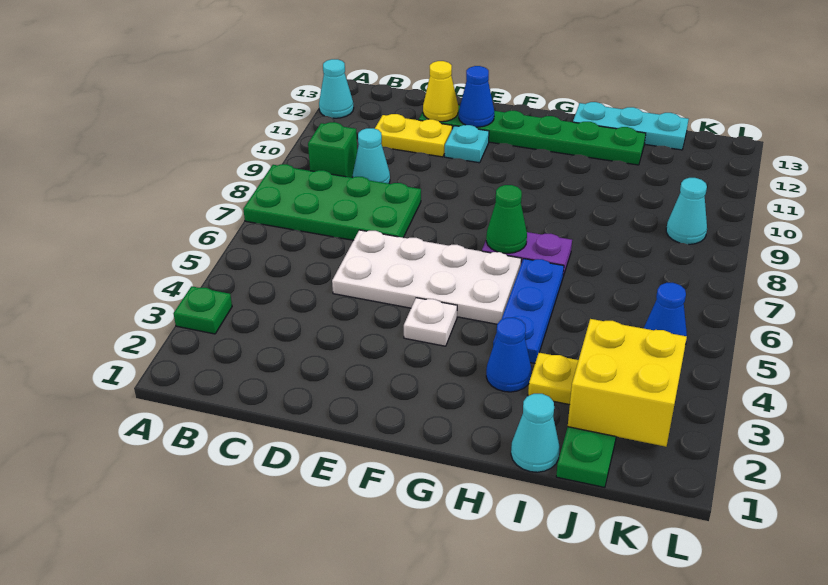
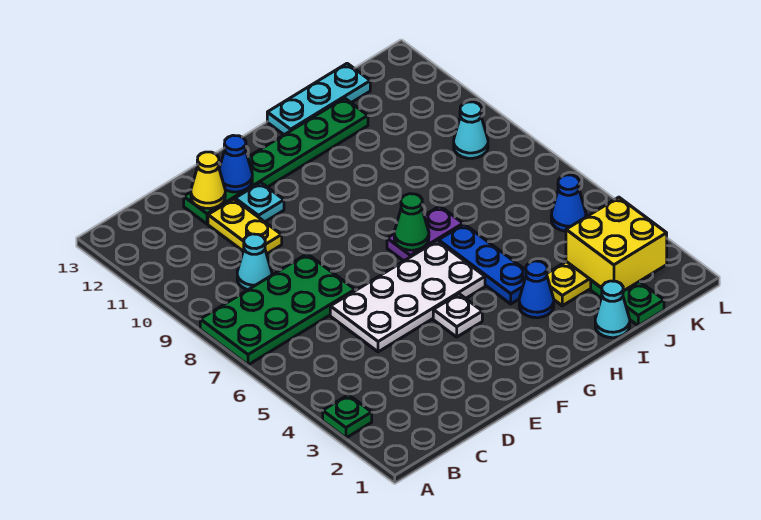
cyan 1x1 cone [319,59,354,118] -> none
green 1x1 brick [308,122,357,178] -> none
yellow 1x2 plate [375,114,452,157] -> yellow 1x2 plate turned to [208,199,282,254]

